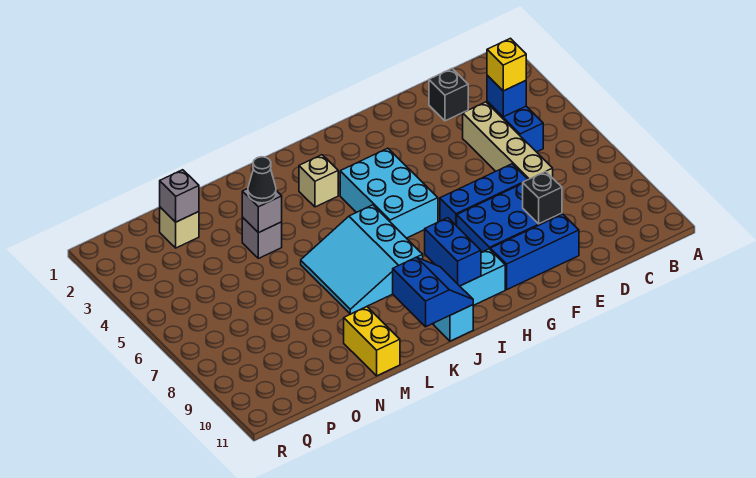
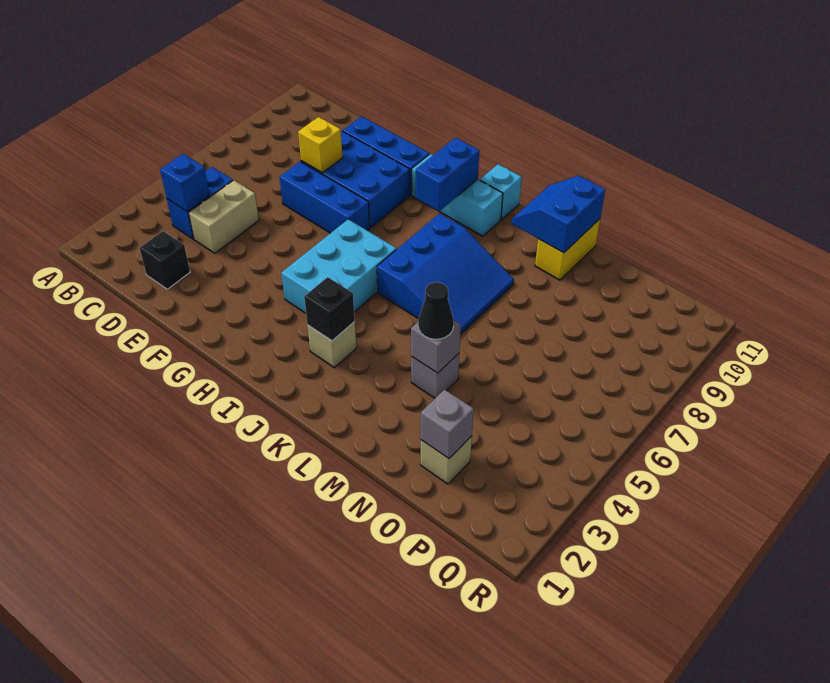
yellow 1x1 brick [487,38,526,91] -> yellow 1x1 brick moved to [298,117,342,173]
tan 1x4 brick [463,102,553,180] -> tan 1x2 brick [189,180,259,253]
black 1x1 brick [523,171,562,224] -> black 1x1 brick moved to [304,277,355,341]
cyan 3x3 slope [301,205,423,314] -> blue 3x3 slope [377,214,514,334]
blue 2x2 slope [393,257,473,327] -> blue 2x2 slope moved to [512,176,605,253]

